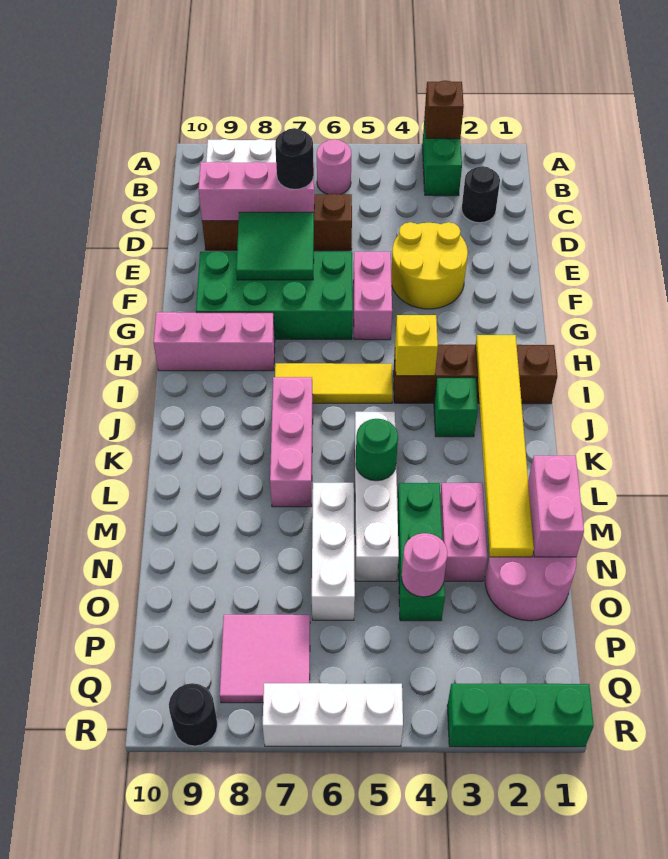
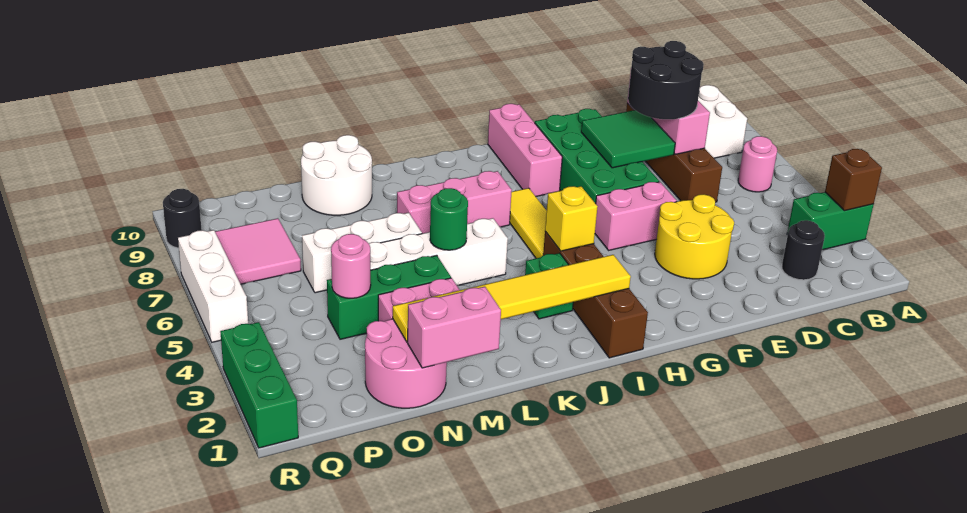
black 1x1 round brick [275,128,314,189] -> black 2x2 round brick [628,41,704,119]
none -> white 2x2 round brick [301,135,372,215]

